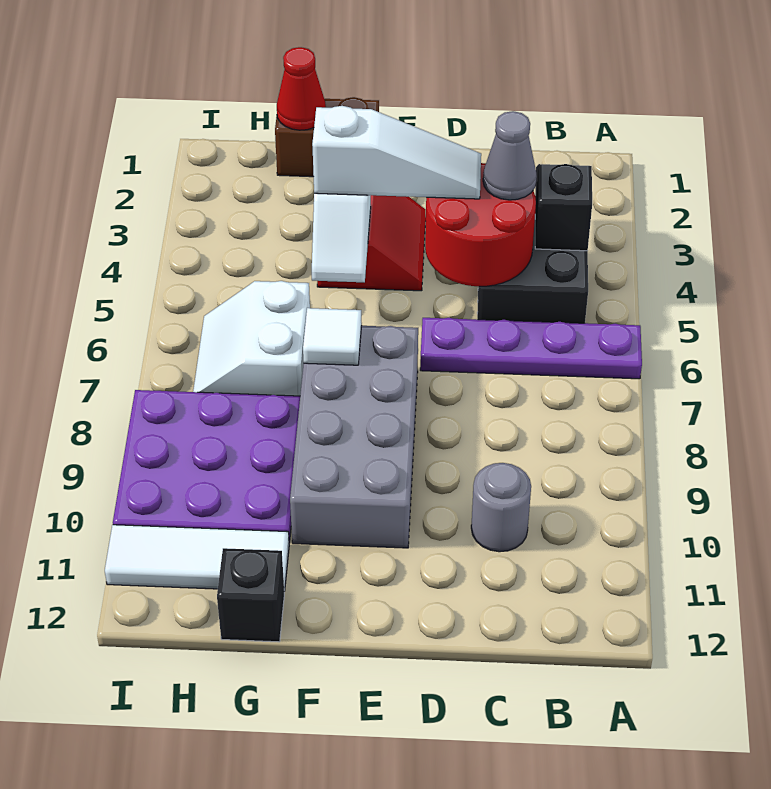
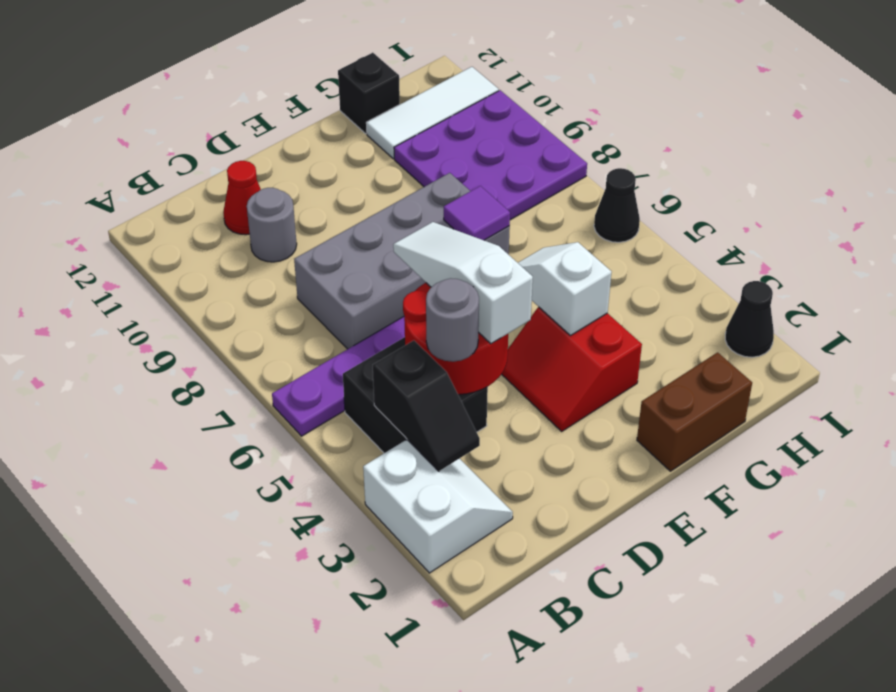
grey 1x1 cone [483,111,537,200] -> grey 1x1 round brick [426,278,479,362]
white 1x3 slope [312,106,481,199] -> white 1x3 slope turned to [393,222,533,344]
grey 2x4 brick [290,326,418,548] -> grey 2x4 brick turned to [294,173,510,349]
white 1x1 tile [303,308,362,365] -> purple 1x1 tile [444,186,510,240]
red 1x1 cone [277,47,326,130] -> red 1x1 cone moved to [223,161,261,235]
white 2x2 slope [193,281,310,396] -> white 2x2 slope moved to [363,440,513,573]
none -> black 1x1 cone [725,281,774,357]
none -> black 1x1 cone [594,168,640,242]

